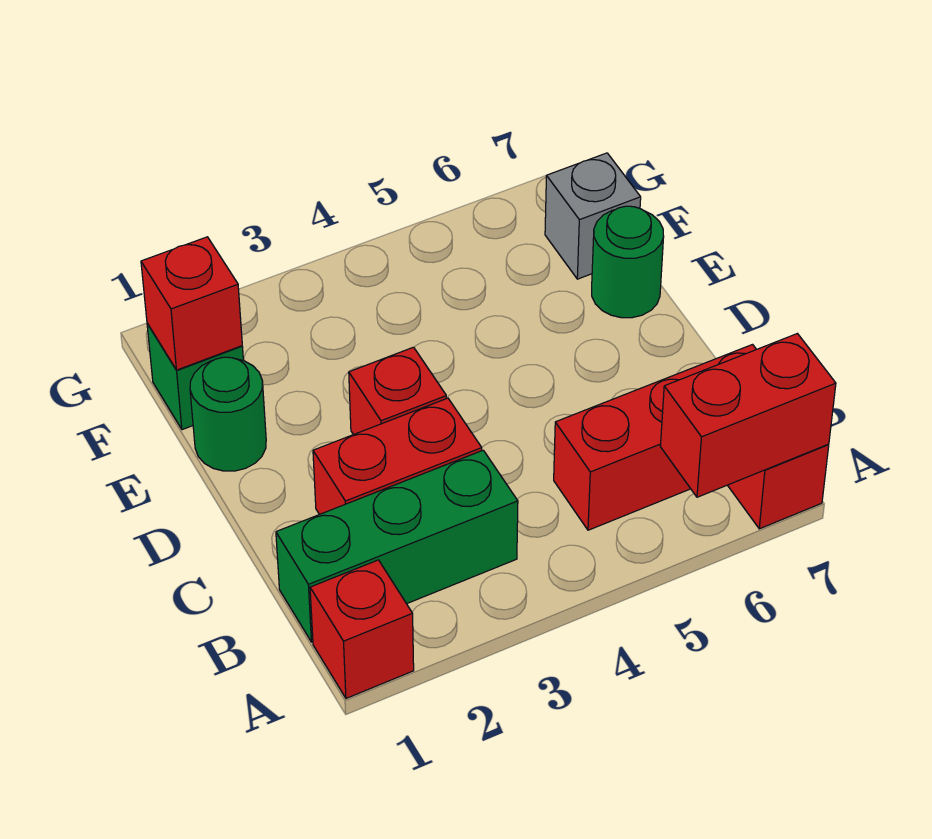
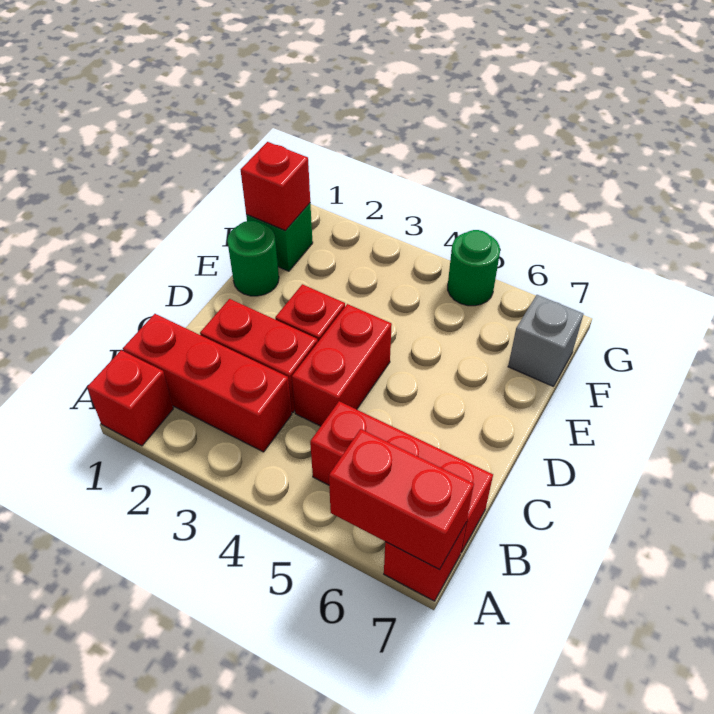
green 1x3 brick [276,450,518,642] -> red 1x3 brick [123,314,292,452]
none -> red 1x2 brick [292,304,392,426]
green 1x1 round brick [592,206,664,318] -> green 1x1 round brick moved to [448,230,500,306]

